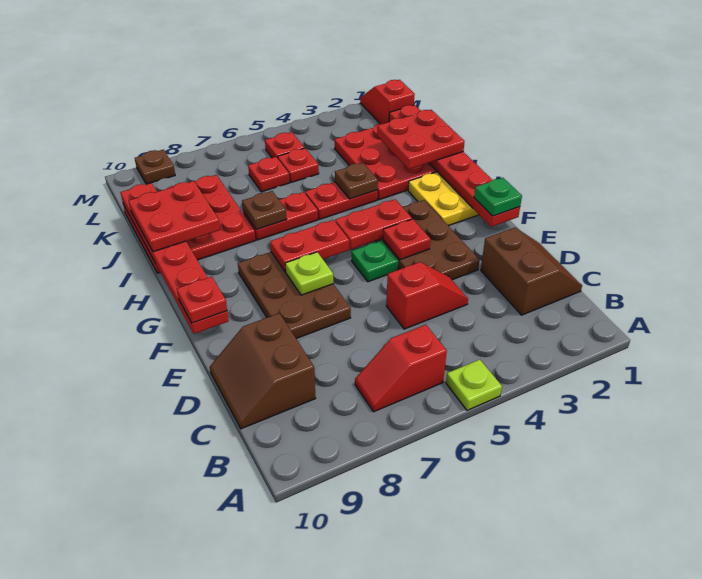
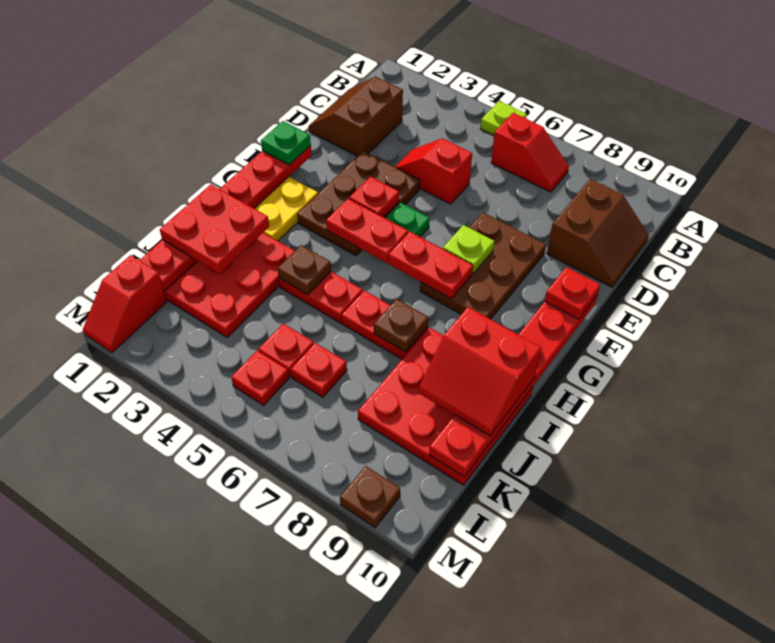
red 2x2 plate [129,181,220,252] -> red 2x2 slope [418,307,541,436]

